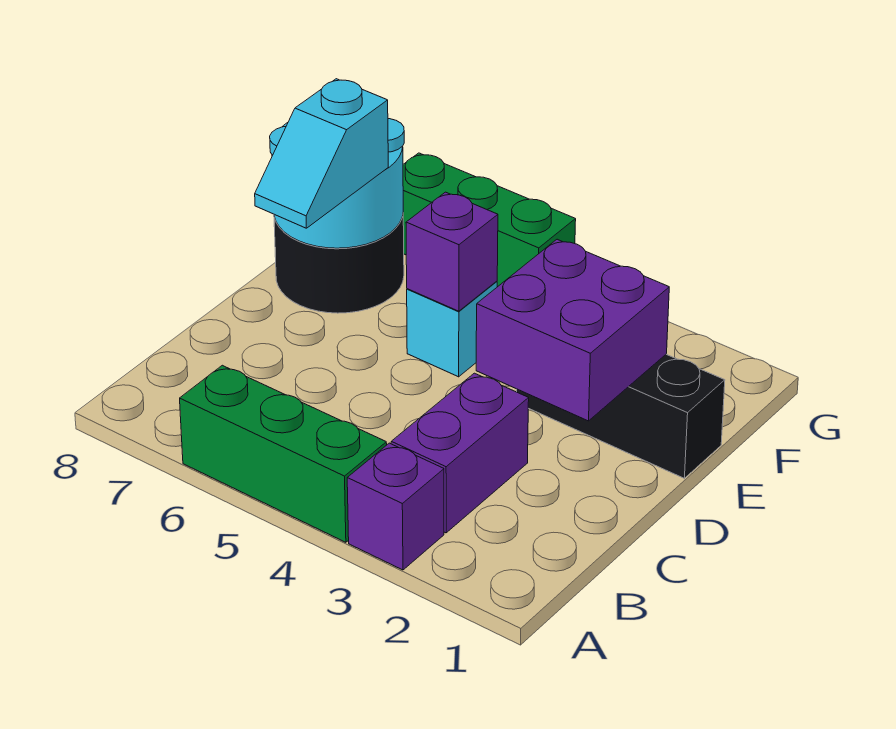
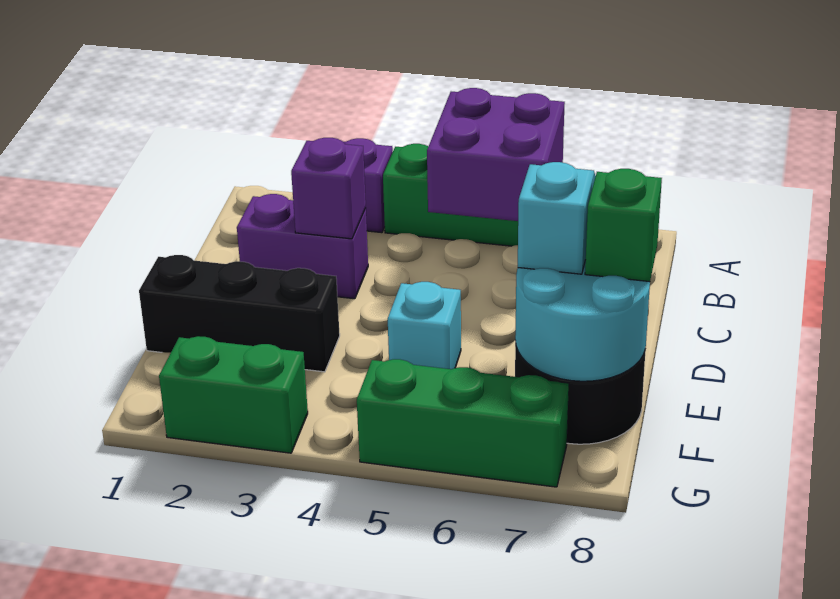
purple 1x2 brick [391,373,529,533] -> purple 1x2 brick turned to [237,194,368,299]
purple 2x2 brick [476,239,669,421] -> purple 2x2 brick moved to [427,88,565,221]
purple 1x1 brick [406,192,498,311] -> purple 1x1 brick moved to [291,138,366,239]
none -> green 1x1 brick [585,169,662,282]
none -> green 1x2 brick [159,336,308,453]

